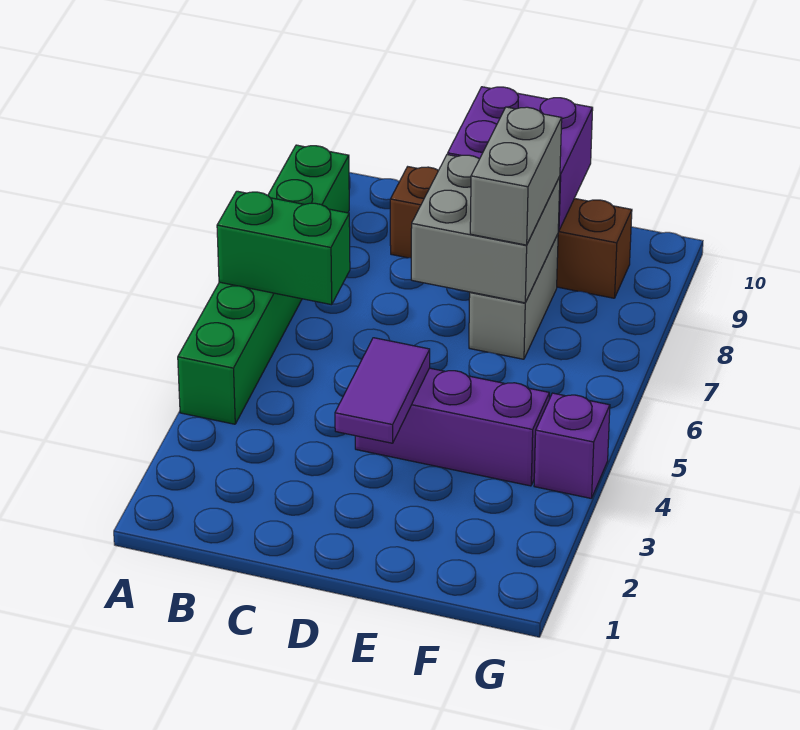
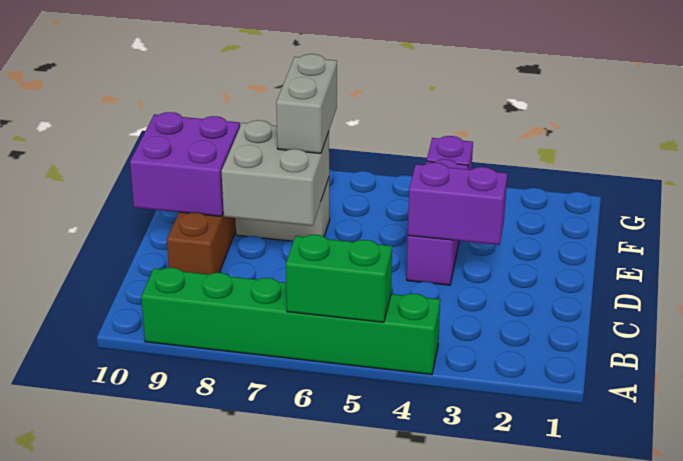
green 1x2 brick [217,191,350,305] -> green 1x2 brick turned to [286,235,392,322]
purple 1x2 tile [335,338,430,443] -> purple 1x2 brick [408,163,507,245]
grey 1x2 brick [470,107,562,245] -> grey 1x2 brick turned to [276,54,337,153]

